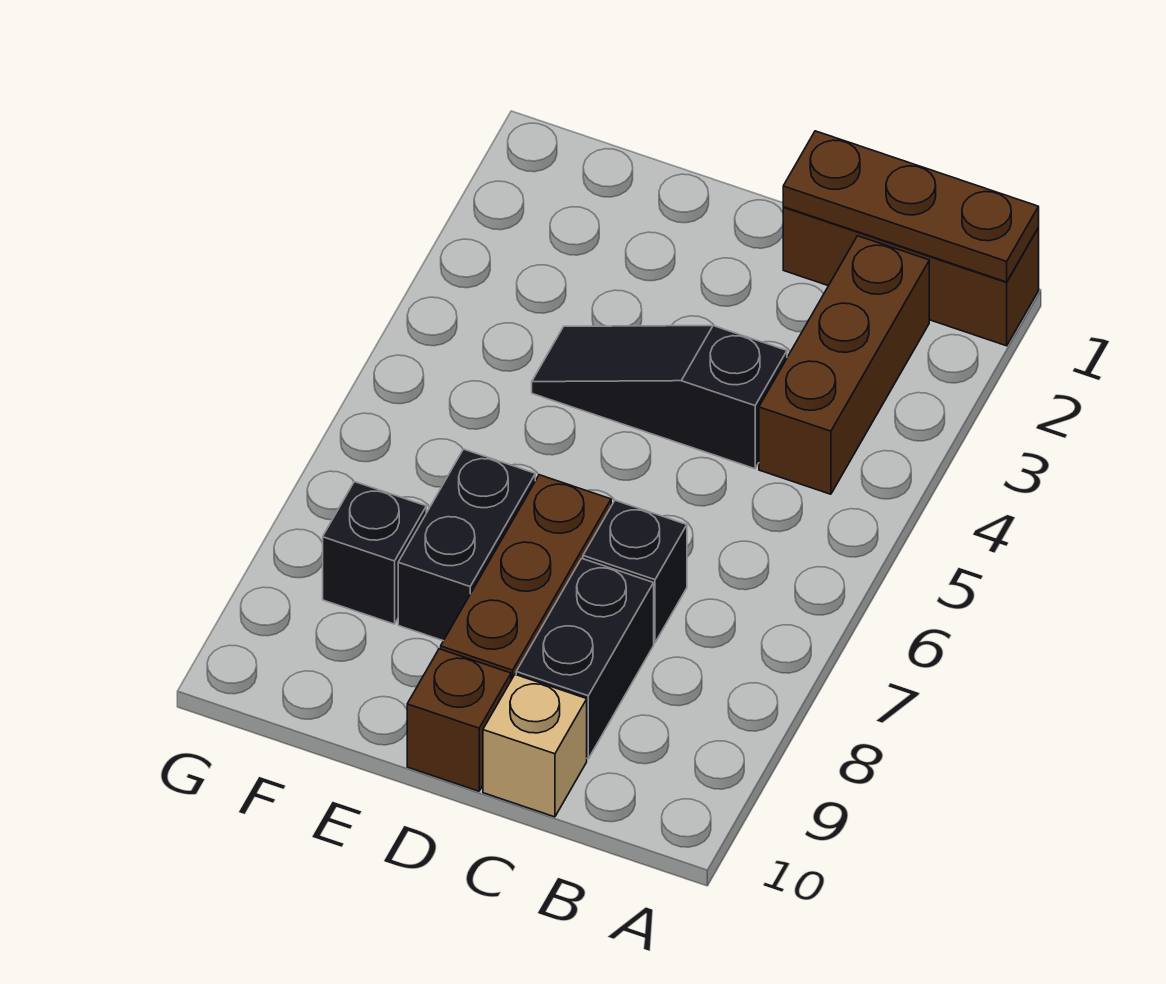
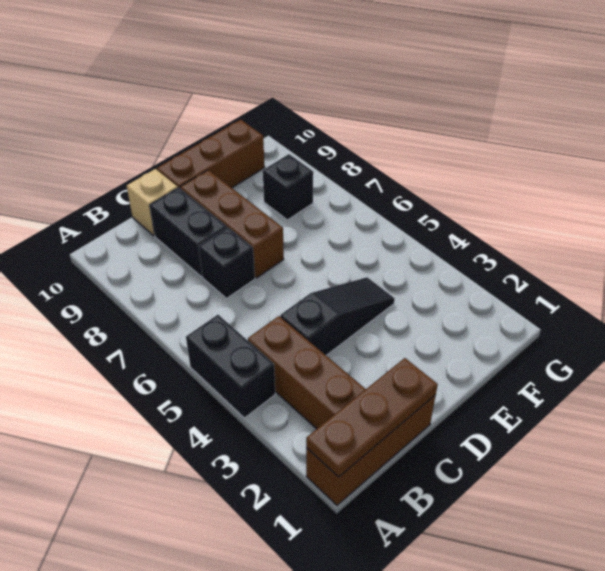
brown 1x1 brick [407,649,511,791] -> brown 1x3 brick [157,120,265,188]
black 1x2 brick [398,449,535,641] -> black 1x2 brick moved to [186,315,275,418]

